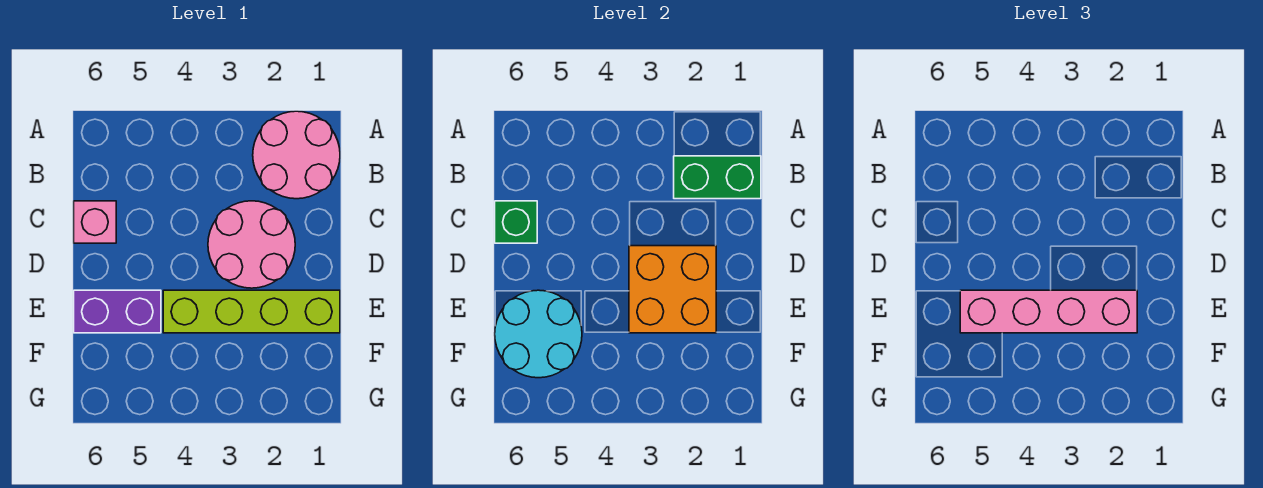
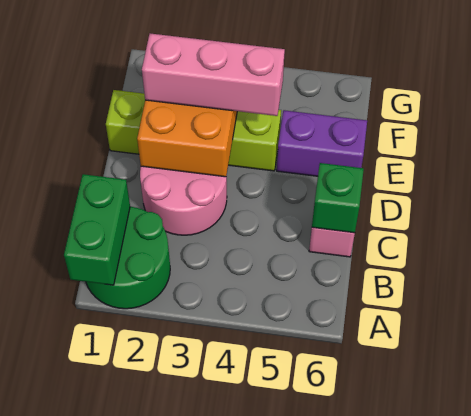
pink 2x2 round brick [253,111,340,199] -> green 2x2 round brick [86,207,170,309]
green 1x2 brick [674,156,761,199] -> green 1x2 brick turned to [64,174,130,285]
pink 1x4 brick [960,290,1137,333] -> pink 1x3 brick [142,33,285,116]
cyan 2x2 round brick [495,290,582,378] -> none

